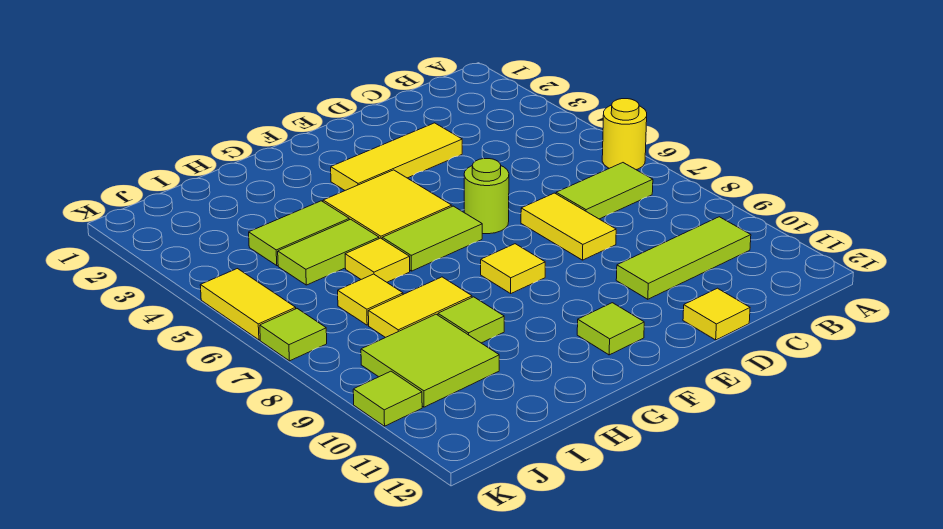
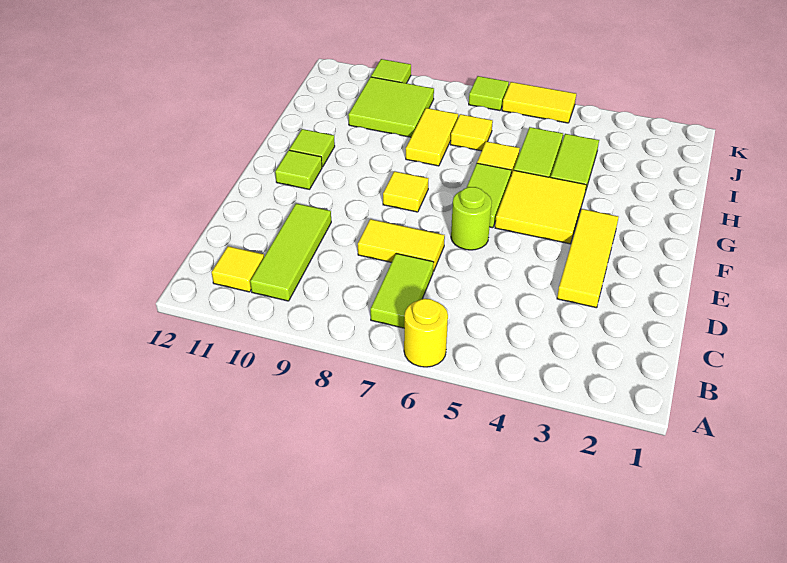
yellow 1x1 tile [683,288,750,340] -> yellow 1x1 tile moved to [211,246,264,292]
lime 1x1 tile [438,297,504,343] -> lime 1x1 tile moved to [289,129,335,167]

